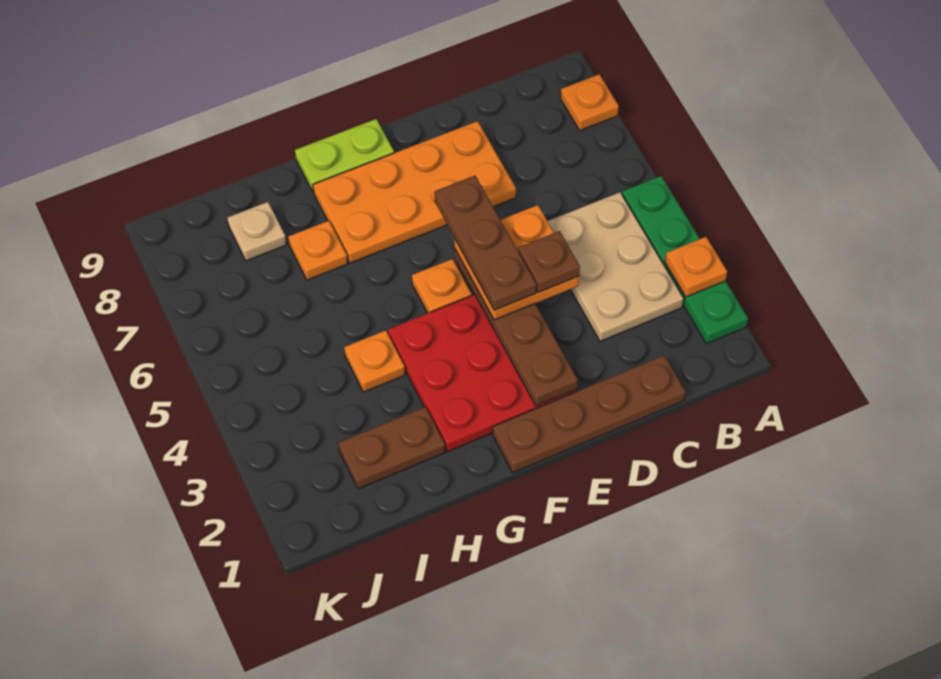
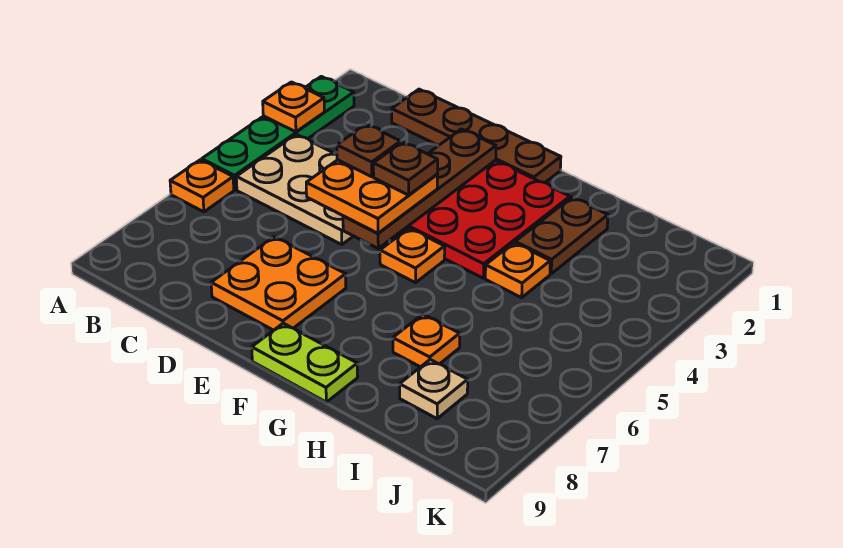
orange 1x1 plate [561,74,619,130] -> orange 1x1 plate moved to [170,160,234,212]
tan 2x3 plate [548,192,684,341] -> tan 2x3 plate turned to [236,134,353,244]
orange 2x4 plate [313,121,516,263] -> orange 2x2 plate [211,237,346,330]
brown 1x3 plate [434,176,536,310] -> brown 1x1 plate [373,142,438,195]
brown 1x2 plate [338,407,445,489] -> brown 1x2 plate turned to [515,197,608,274]

